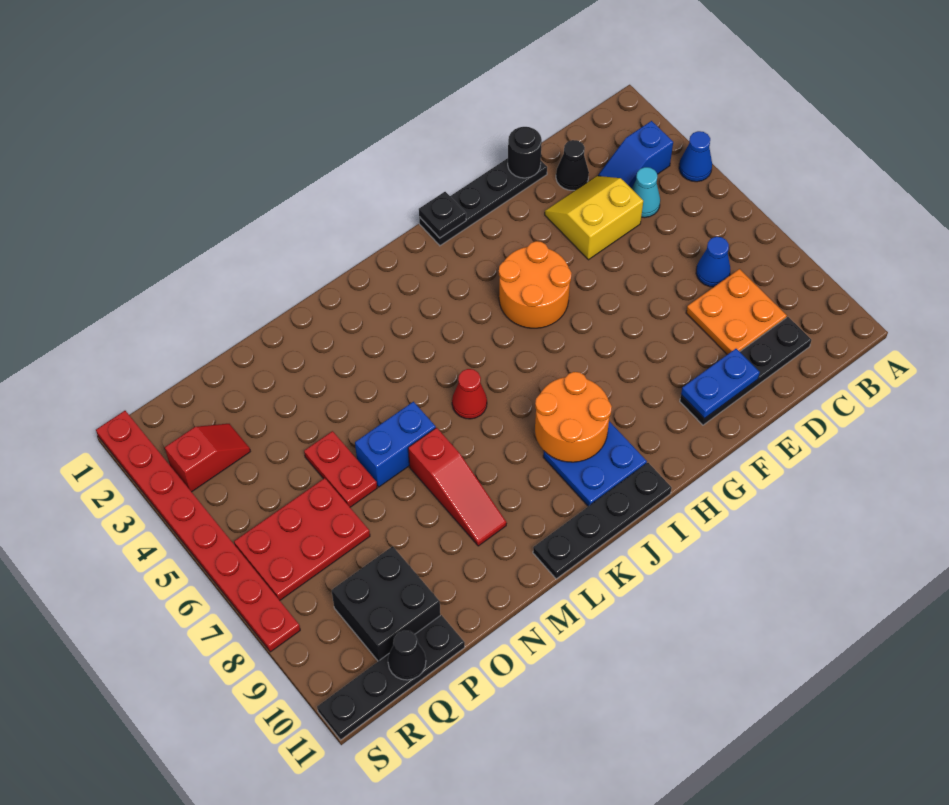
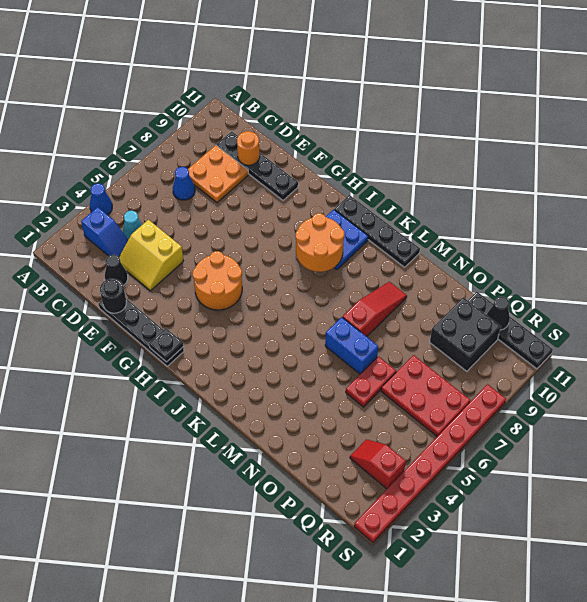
none -> orange 1x1 round brick [237,131,260,165]
blue 1x2 plate [681,349,760,418] -> none
red 1x1 cone [452,369,487,419] -> none

